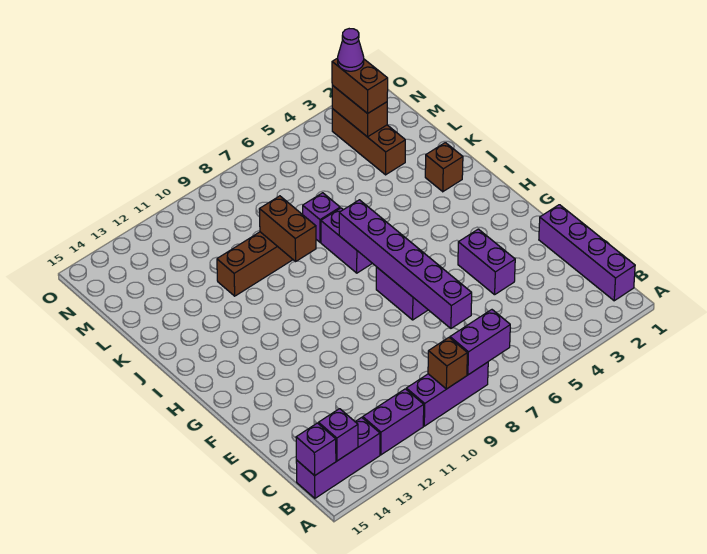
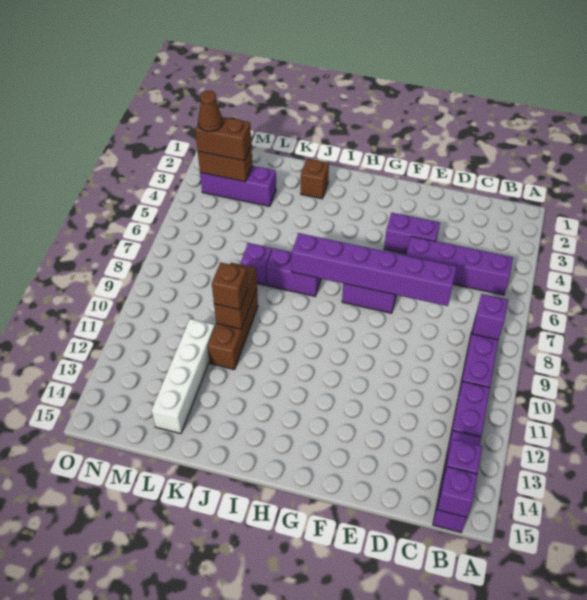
purple 1x4 brick [539,205,635,301] -> purple 1x4 brick moved to [406,236,513,295]
purple 1x2 brick [450,310,510,375] -> purple 1x1 brick [472,294,508,340]
brown 1x1 brick [428,338,467,389] -> brown 1x1 brick moved to [212,262,248,310]
brown 1x2 brick [259,196,316,261] -> brown 1x2 brick turned to [214,262,257,329]
brown 1x3 brick [332,109,405,175] -> purple 1x3 brick [200,166,276,207]
none -> white 1x4 brick [152,319,215,434]
purple 1x1 cone [338,29,364,71] -> brown 1x1 cone [198,91,223,132]

